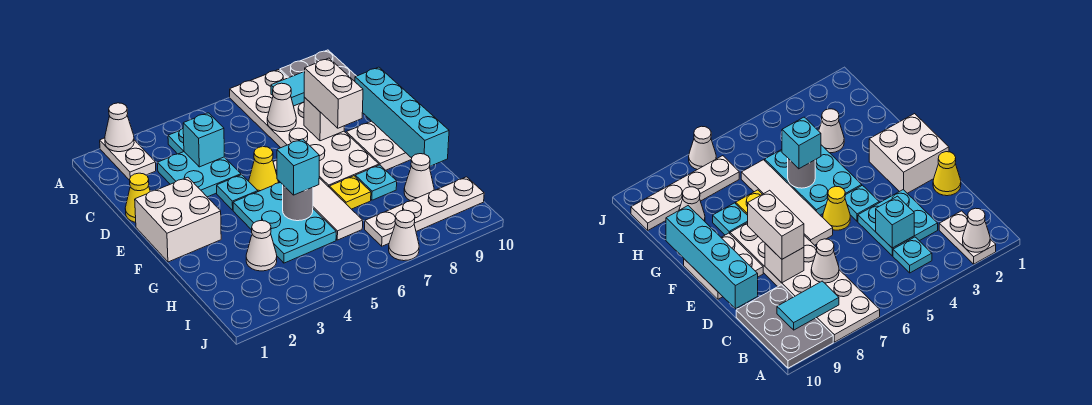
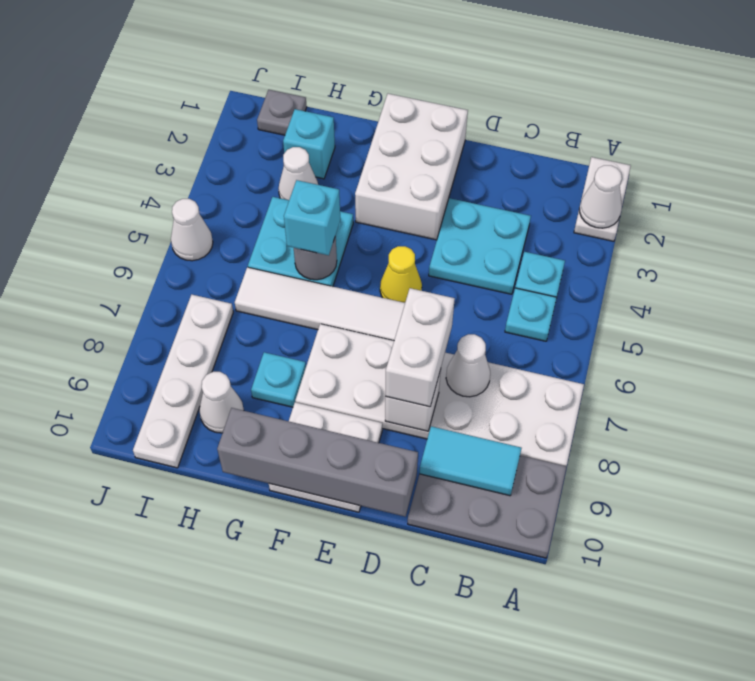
white 1x2 plate [100,138,156,180] -> white 1x2 plate turned to [574,157,631,241]
cyan 1x2 tile [271,71,305,106] -> cyan 1x2 tile turned to [419,426,522,496]
cyan 1x1 brick [183,113,224,167] -> cyan 1x1 brick moved to [283,109,335,179]
yellow 1x1 cone [125,173,150,222] -> none
white 1x2 brick [304,58,363,128] -> white 1x2 brick turned to [385,288,455,407]
cyan 1x4 brick [355,67,449,167] -> grey 1x4 brick [217,408,418,516]
white 2x2 brick [135,177,221,262] -> white 2x3 brick [355,94,468,240]
cyan 1x1 plate [217,175,258,210] -> cyan 1x1 plate moved to [505,288,557,341]
cyan 2x3 plate [233,183,336,263] -> cyan 2x2 plate [248,197,353,286]
yellow 1x1 plate [329,176,371,209] -> none
none -> grey 1x1 plate [257,90,307,135]
white 1x1 cone [389,210,419,261] -> white 1x1 cone moved to [171,199,213,261]

